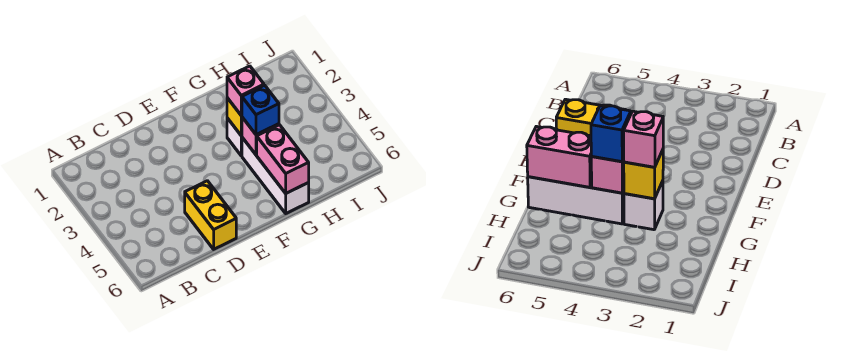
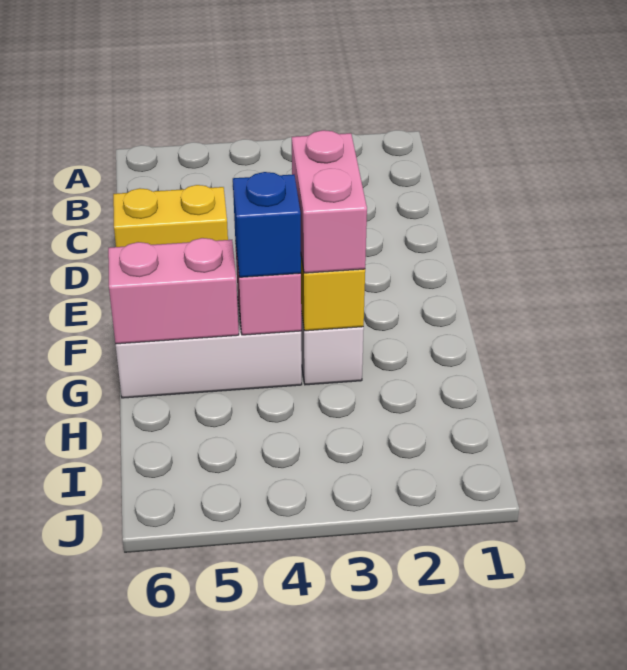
pink 1x1 brick [227,66,264,115] -> pink 1x2 brick [292,130,367,273]

